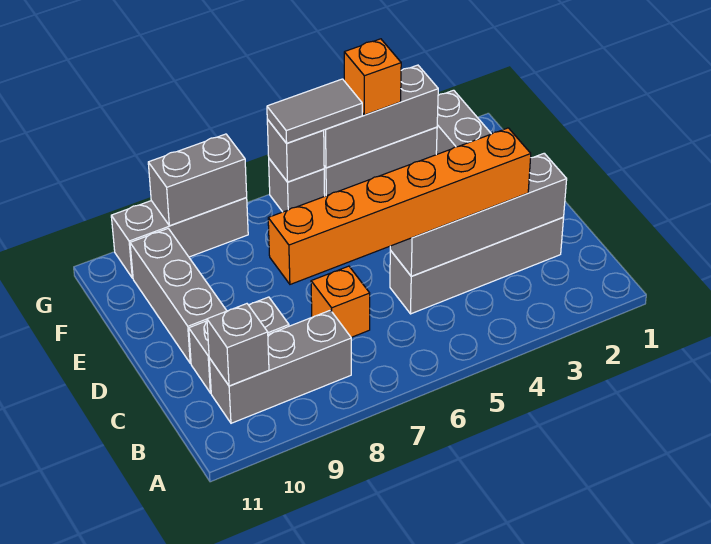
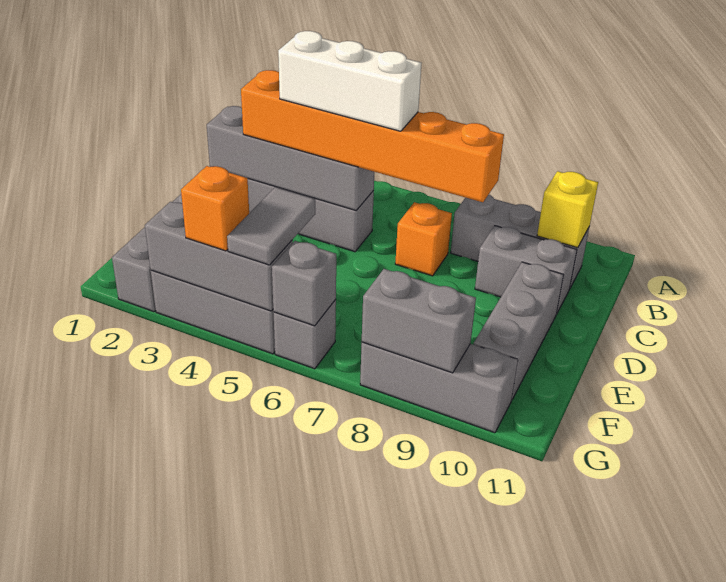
grey 1x1 brick [207,304,269,386] -> yellow 1x1 brick [537,171,598,248]
none -> white 1x3 brick [278,31,422,131]
grey 1x2 tile [267,79,362,143] -> grey 1x2 tile turned to [227,187,315,265]

